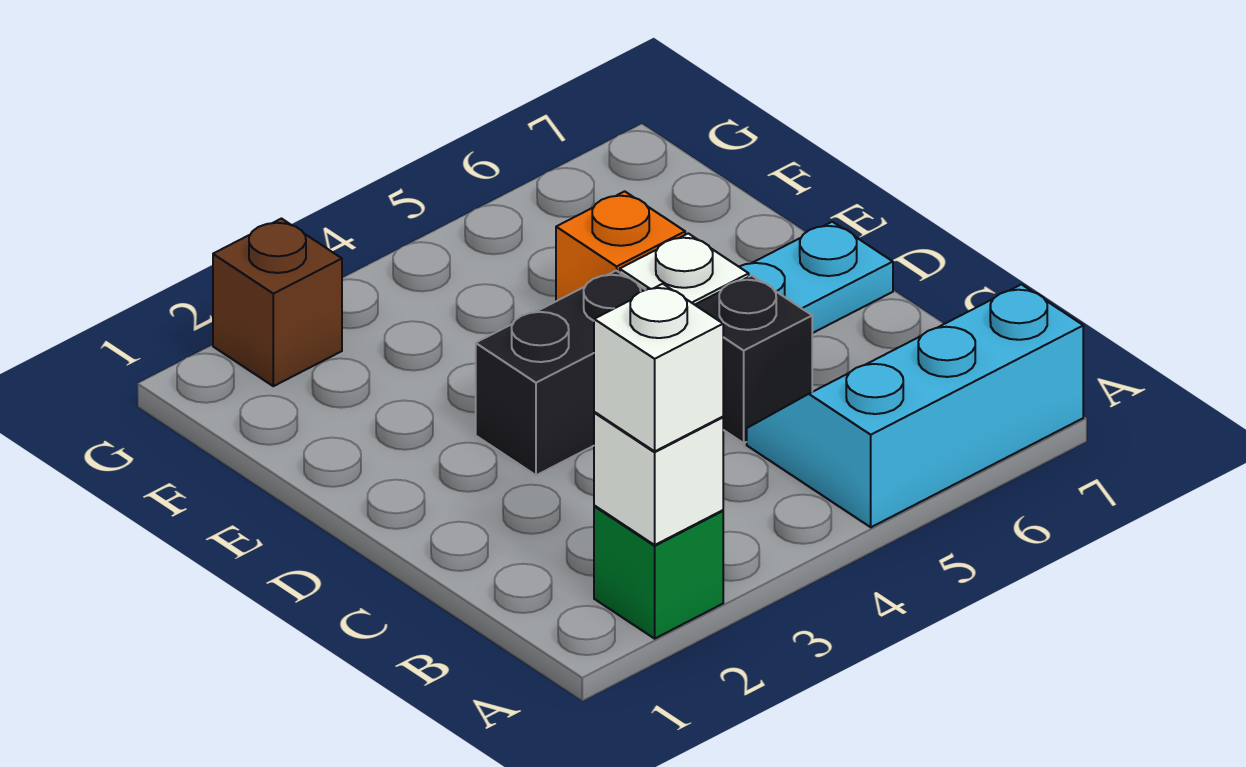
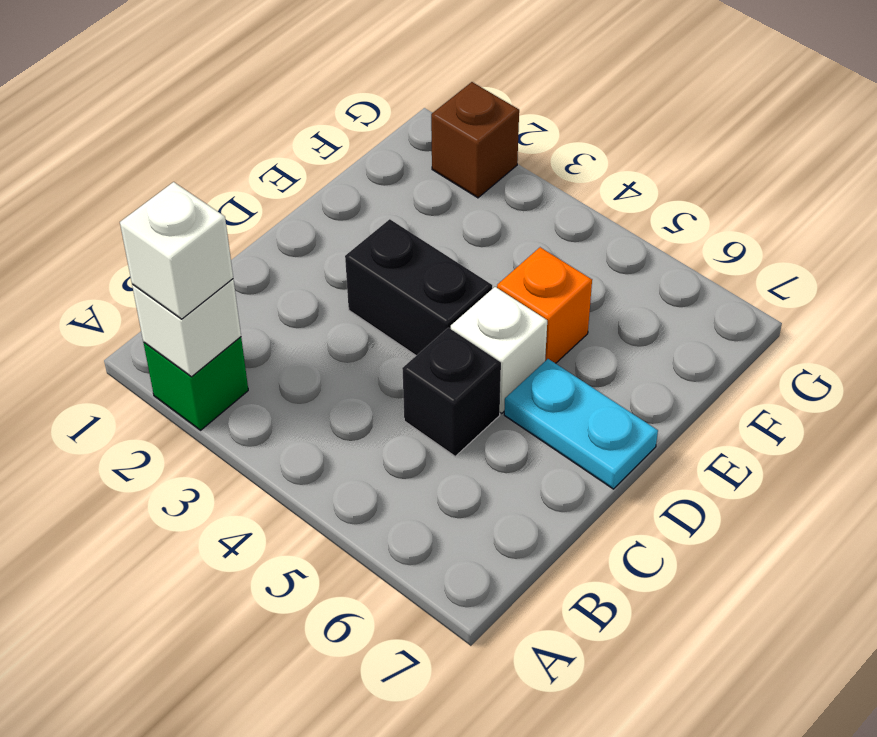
cyan 2x3 slope [747,284,1083,527] -> none

